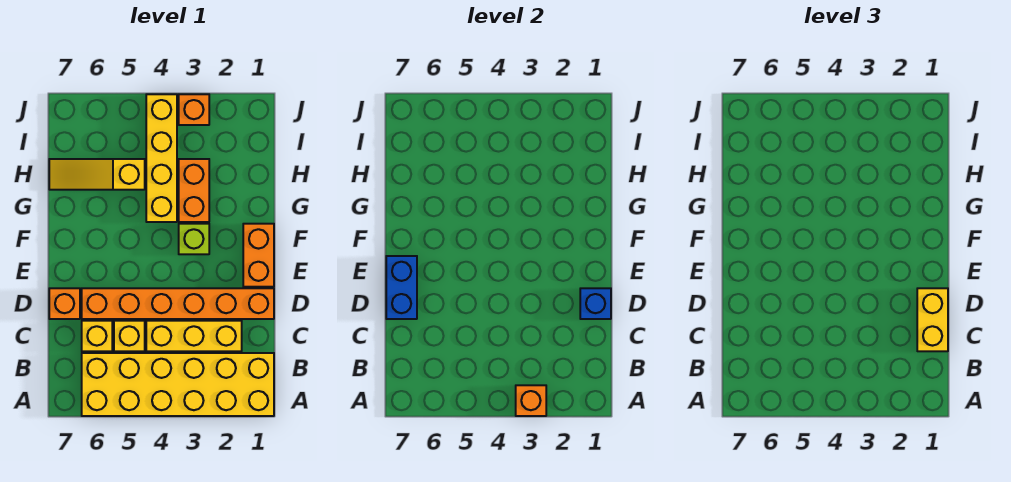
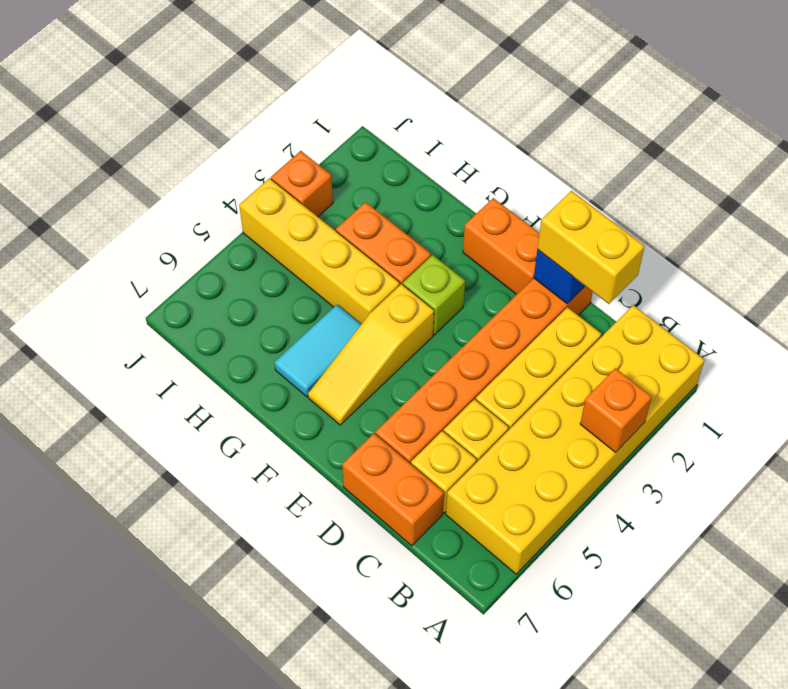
orange 1x1 brick [49,288,80,319] -> orange 1x2 brick [342,433,444,546]
blue 1x2 brick [386,256,417,319] -> none
none -> cyan 1x2 tile [274,305,361,397]
yellow 1x3 slope [49,159,145,190] -> yellow 1x3 slope moved to [308,284,434,425]

